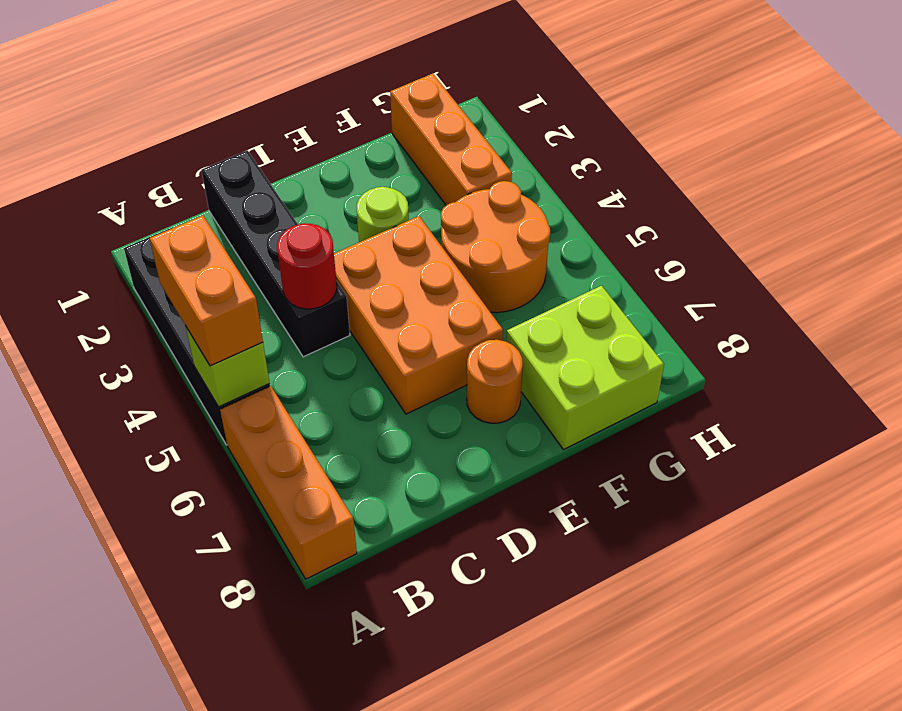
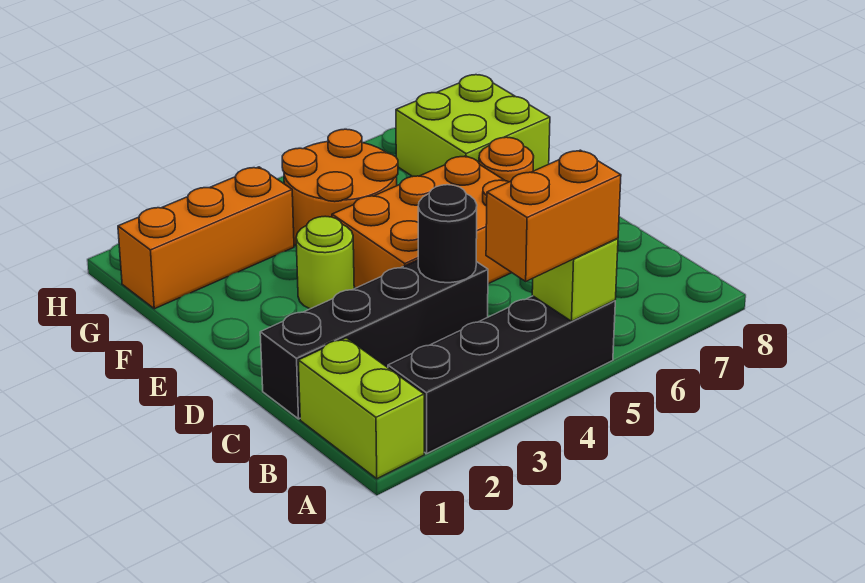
none -> lime 1x2 brick [298,338,424,479]
orange 1x3 brick [220,386,357,579] -> none
red 1x1 round brick [277,223,337,309] -> black 1x1 round brick [418,185,477,283]

